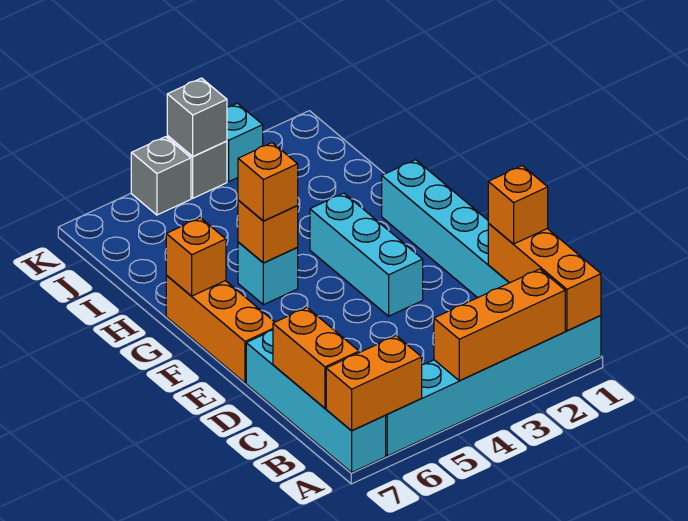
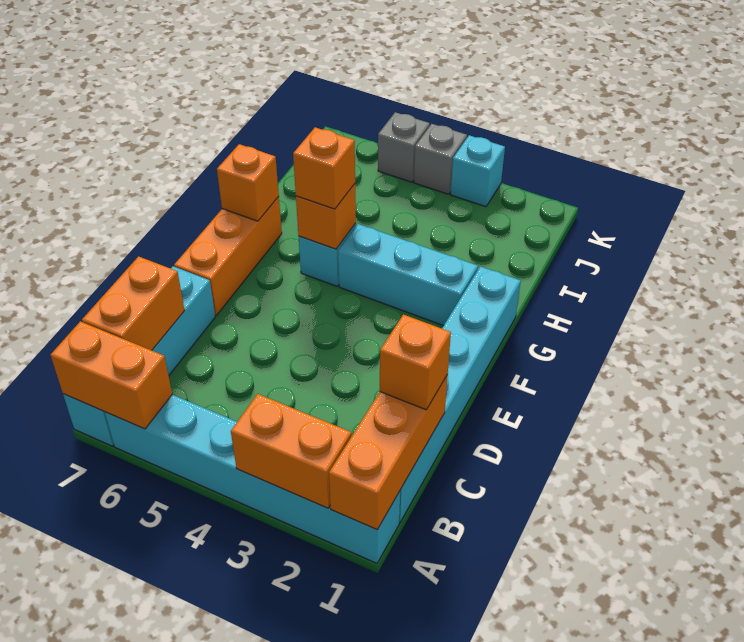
orange 1x3 brick [434,269,565,381] -> orange 1x2 brick [231,394,351,508]
cyan 1x3 brick [310,193,423,316] -> cyan 1x3 brick turned to [338,224,478,326]
grey 1x1 brick [167,78,227,156] -> none

